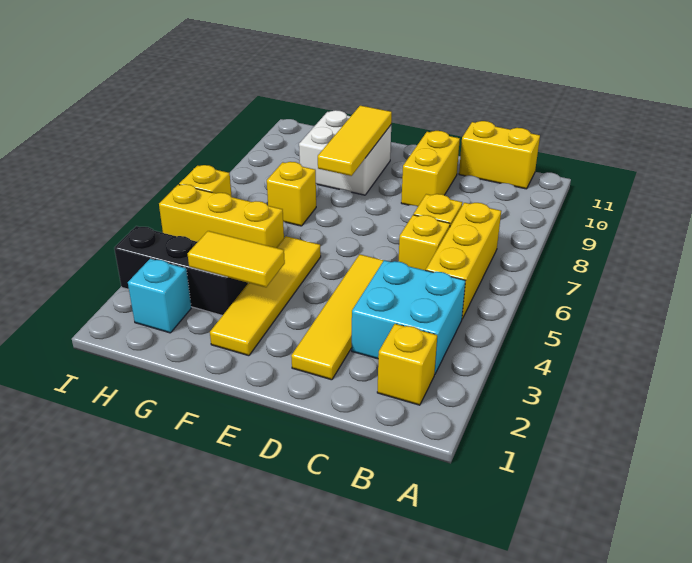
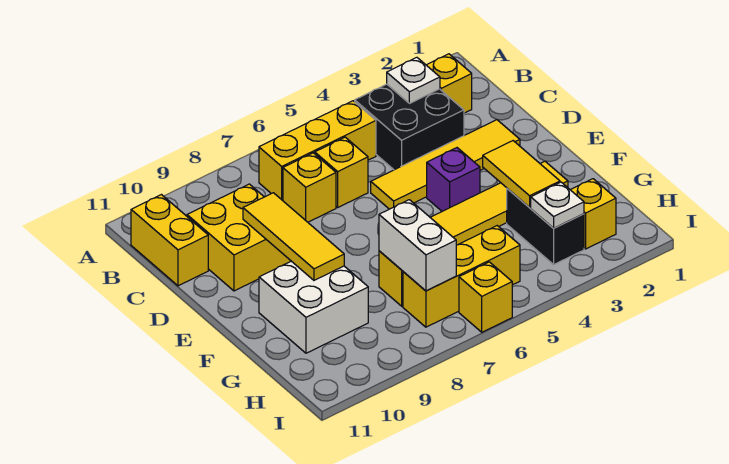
cyan 2x2 brick [352,260,465,375] -> black 2x2 brick [355,84,464,170]
none -> white 1x1 plate [387,57,440,103]
yellow 1x2 brick [401,131,460,206] -> yellow 2x2 brick [187,184,291,291]
none -> purple 1x1 brick [427,148,480,211]
yellow 1x3 tile [318,106,392,176] -> yellow 1x3 tile turned to [243,193,344,280]
black 1x3 brick [114,226,248,316] -> black 1x2 brick [507,189,584,264]
yellow 1x3 brick [159,184,284,248] -> yellow 1x3 brick turned to [403,226,520,327]
none -> white 1x2 brick [379,200,456,291]
cyan 1x1 brick [128,259,191,333] -> yellow 1x1 brick [571,179,616,249]
none -> white 1x1 plate [531,182,584,228]

